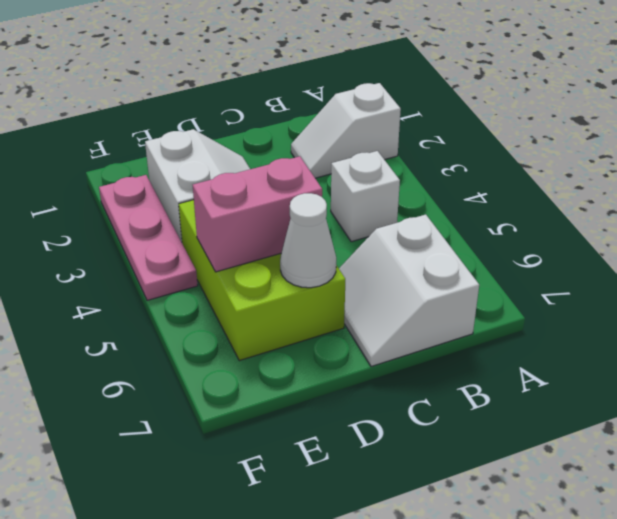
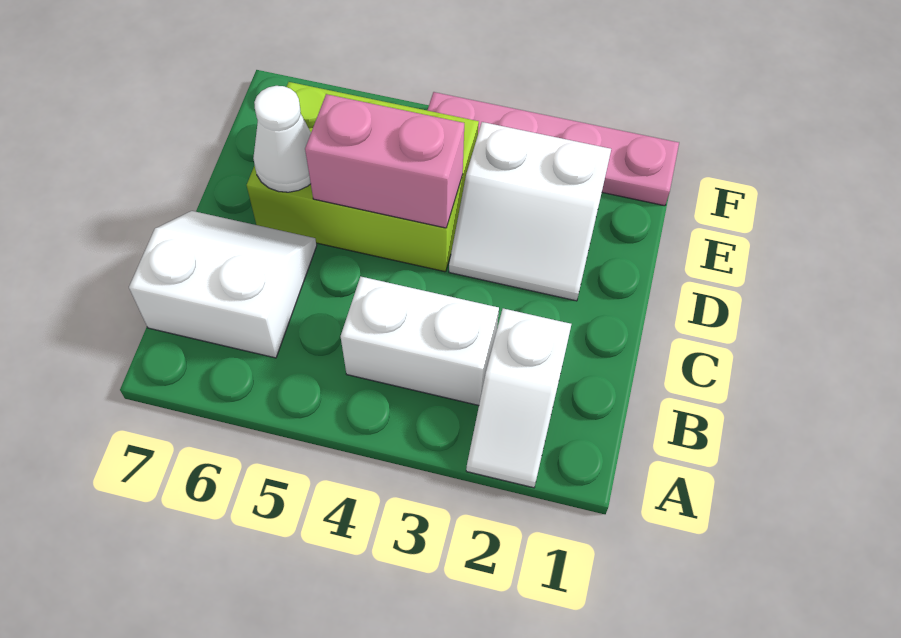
white 1x2 slope [291,83,401,178] -> white 1x2 slope turned to [466,308,571,488]
white 1x1 brick [331,151,400,242] -> white 1x2 brick [341,276,499,405]
pink 1x2 brick [193,156,322,272] -> pink 1x2 brick turned to [305,94,464,228]
pink 1x3 plate [99,175,198,300] -> pink 1x4 plate [427,92,679,206]

